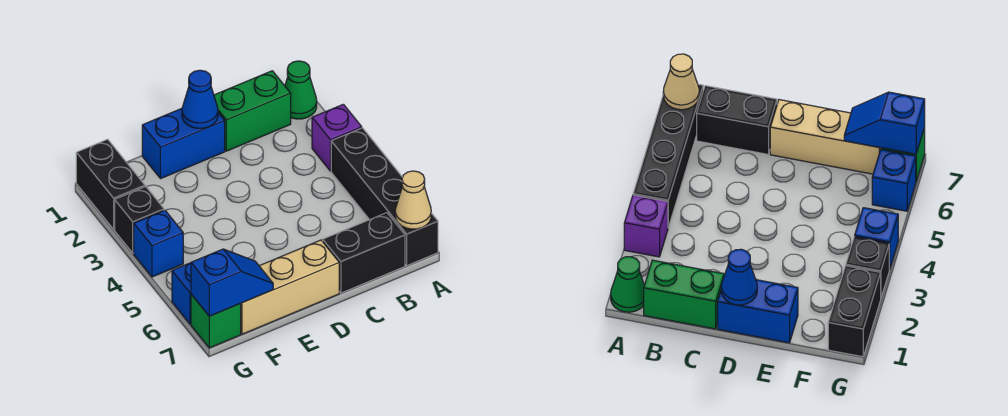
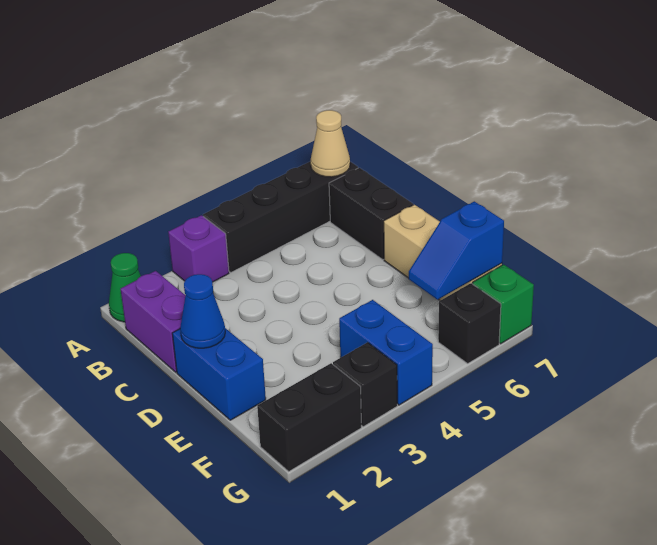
green 1x2 brick [214,71,291,151] -> purple 1x2 brick [121,271,185,372]
blue 1x2 slope [191,249,273,316] -> blue 1x2 slope turned to [409,201,504,300]
blue 1x1 brick [134,210,183,277] -> blue 1x2 brick [339,300,433,405]
blue 1x1 brick [172,263,191,324] -> black 1x1 brick [438,283,501,364]

